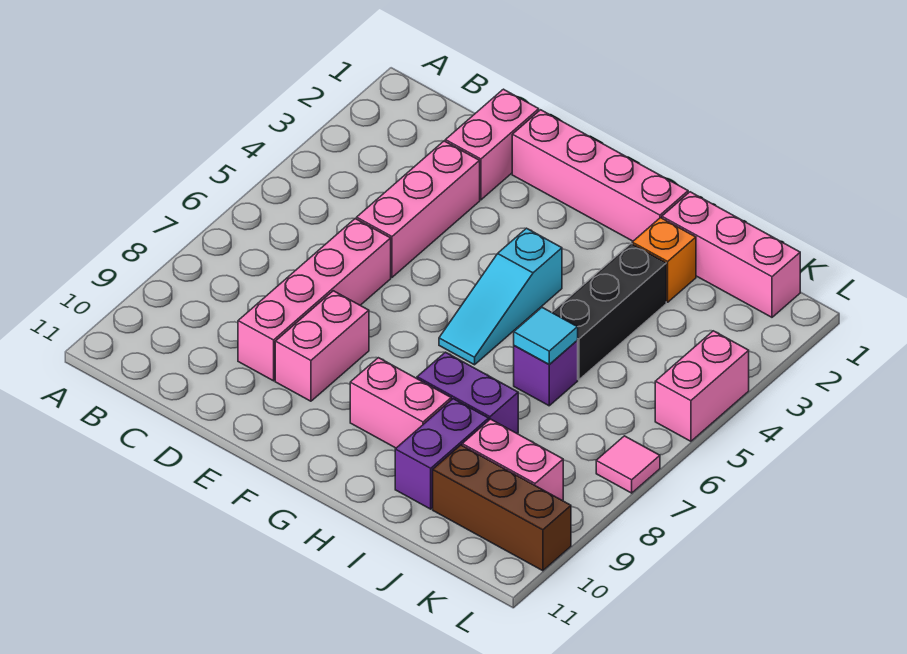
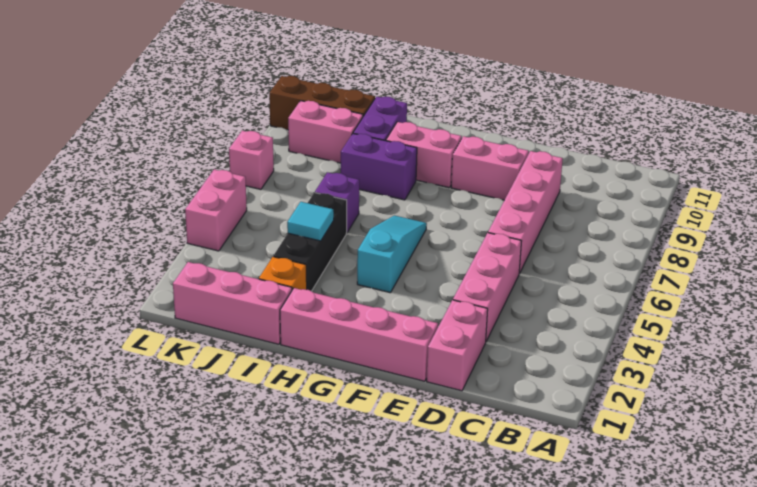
pink 1x2 brick [275,291,369,401] -> pink 1x2 brick turned to [451,136,529,200]
cyan 1x1 tile [514,307,578,365] -> cyan 1x1 tile moved to [287,202,334,241]
pink 1x1 tile [596,436,660,493] -> pink 1x1 brick [229,131,274,189]

